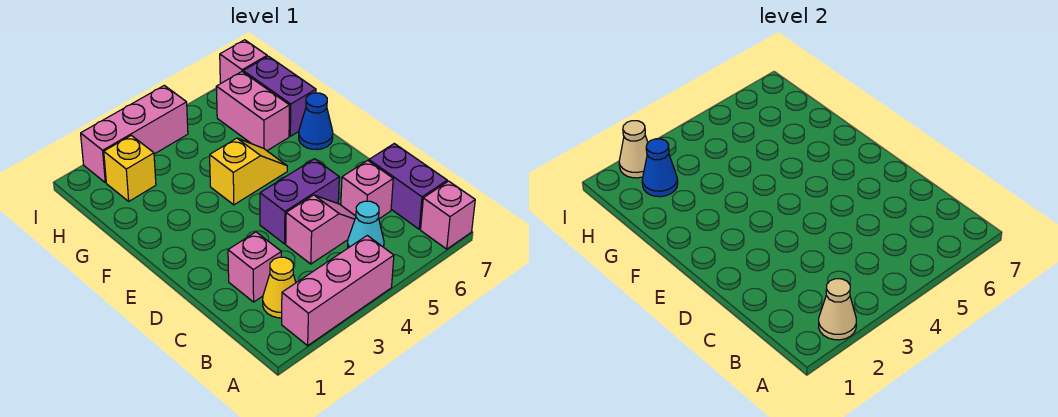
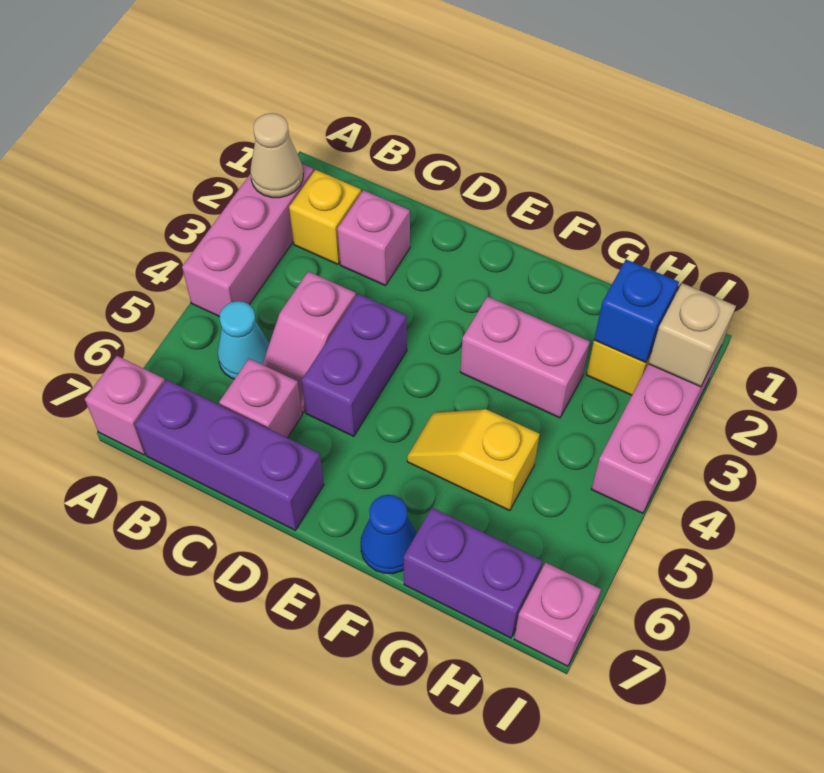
yellow 1x1 cone [263,257,296,318] -> yellow 1x1 brick [289,170,361,264]
purple 1x2 brick [369,144,447,229] -> purple 1x3 brick [135,380,324,530]
yellow 1x2 slope [210,138,287,205] -> yellow 1x2 slope turned to [407,409,540,511]
pink 1x2 brick [216,72,289,151] -> pink 1x2 brick moved to [460,296,590,418]
blue 1x1 cone [642,139,678,197] -> blue 1x1 brick [594,260,679,363]
tan 1x1 cone [619,121,648,178] -> tan 1x1 brick [648,283,736,387]

